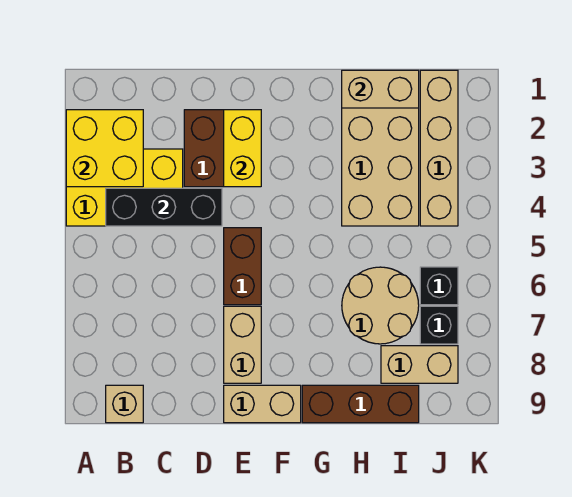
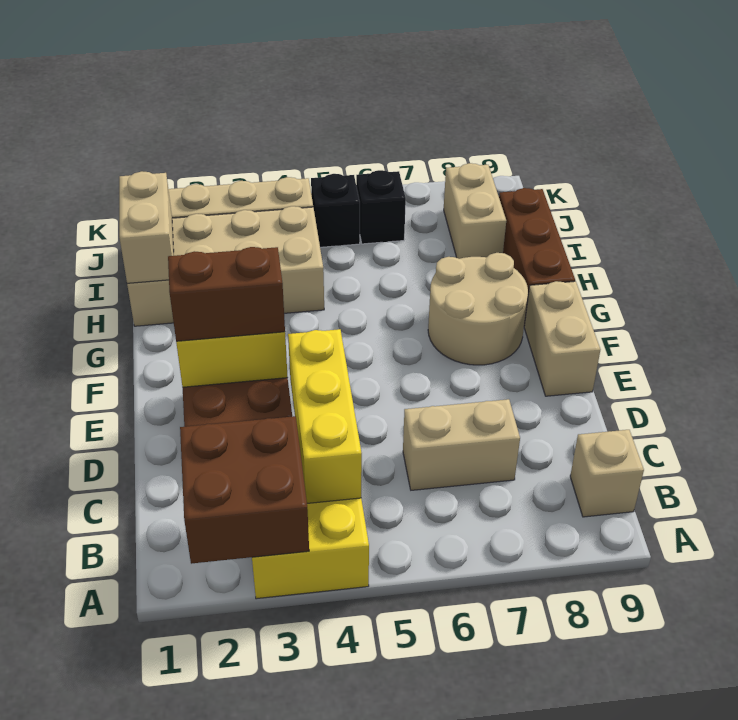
yellow 2x2 brick [66,110,143,187] -> brown 2x2 brick [180,416,309,564]
black 1x3 brick [106,188,222,226] -> yellow 1x3 brick [288,329,362,503]
brown 1x2 brick [224,228,261,305] -> brown 1x2 brick moved to [168,247,285,342]
tan 1x2 brick [224,306,261,383] -> tan 1x2 brick moved to [403,399,520,490]
tan 2x2 round brick [342,267,419,344] -> tan 2x2 round brick moved to [428,253,528,365]
black 1x1 brick [420,306,458,344] -> black 1x1 brick moved to [311,174,360,247]

